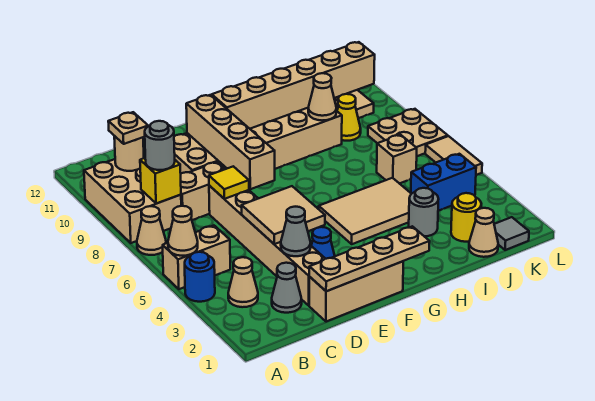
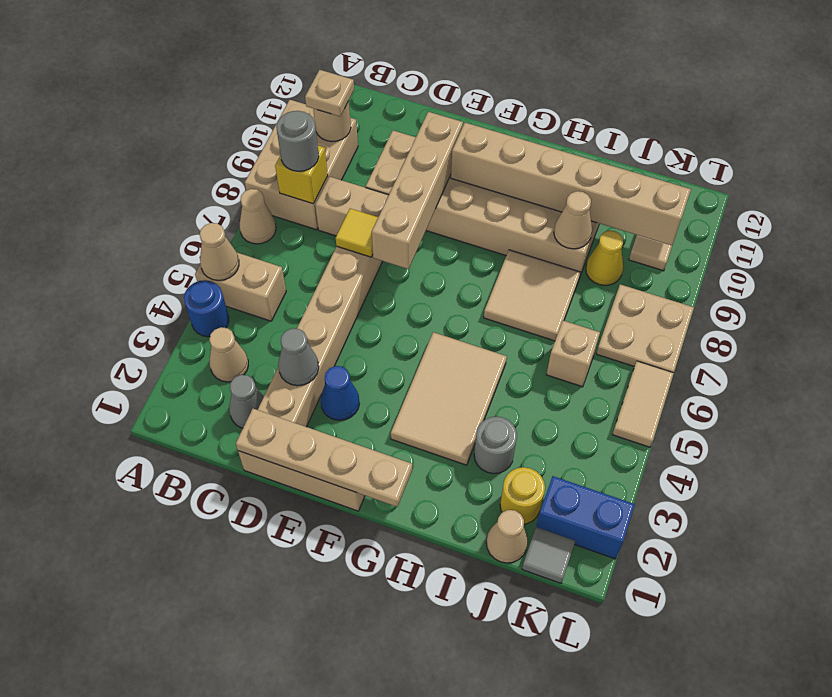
tan 2x2 tile [242,186,325,244] -> tan 2x2 tile moved to [484,250,581,341]
tan 2x3 tile [319,178,411,244] -> tan 2x3 tile turned to [391,332,507,465]
blue 1x2 brick [411,154,476,211] -> blue 1x2 brick moved to [536,476,635,559]

